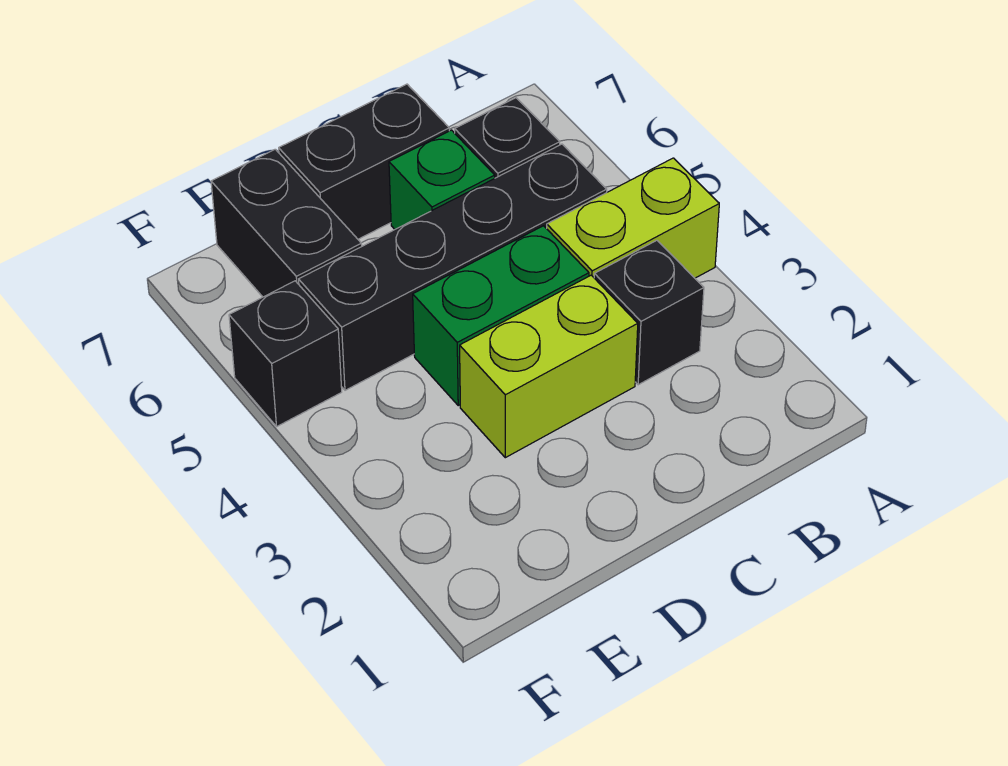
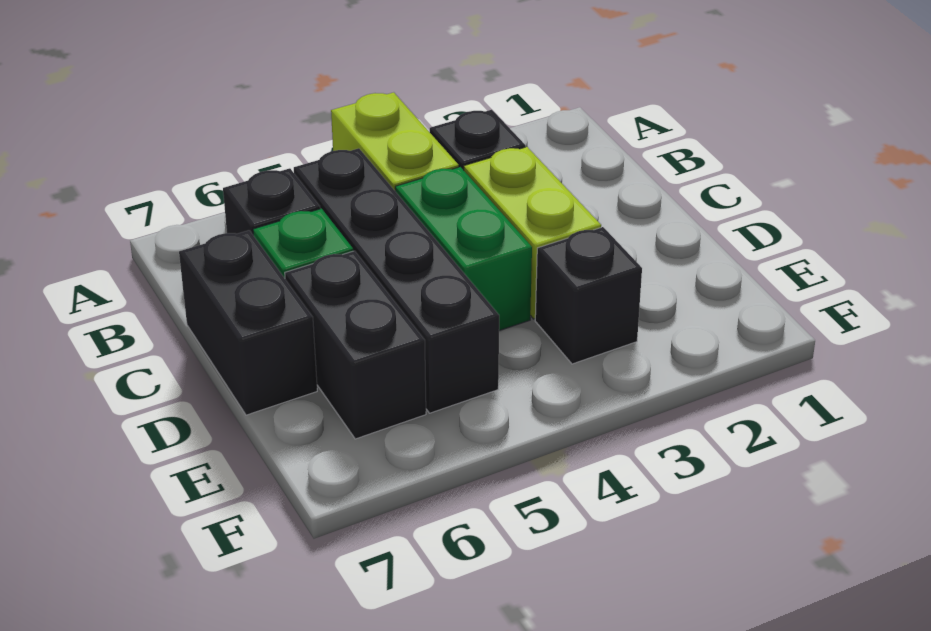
black 1x2 brick [211,149,362,297] -> black 1x2 brick turned to [285,251,426,439]
black 1x1 brick [229,281,342,426] -> black 1x1 brick moved to [535,227,642,364]

